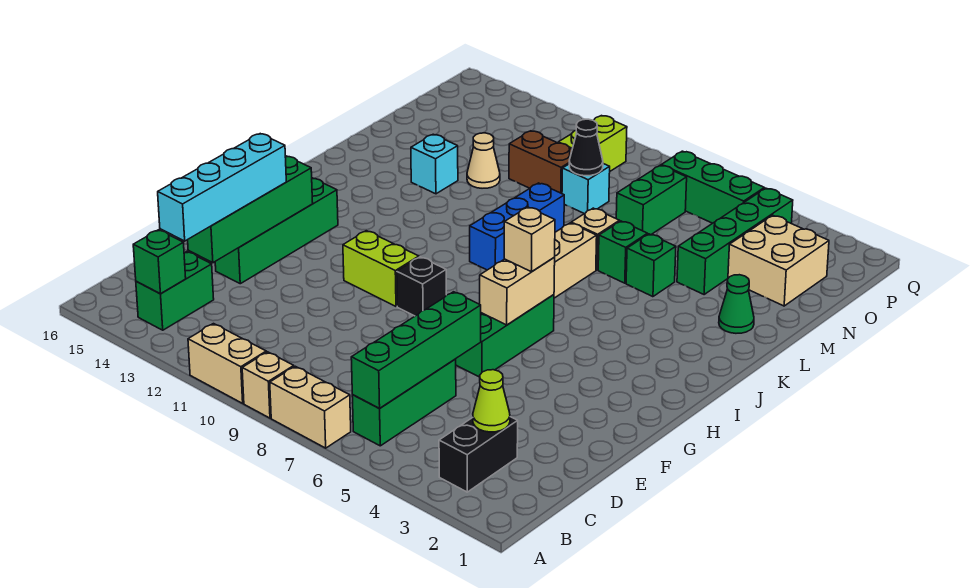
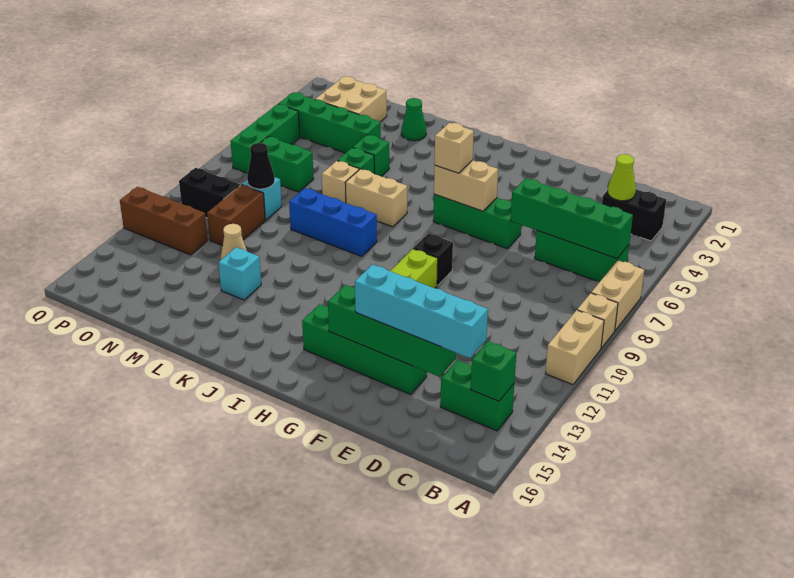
lime 1x2 brick [558,116,627,171] -> black 1x2 brick [179,168,240,218]
none -> brown 1x3 brick [120,187,208,255]

